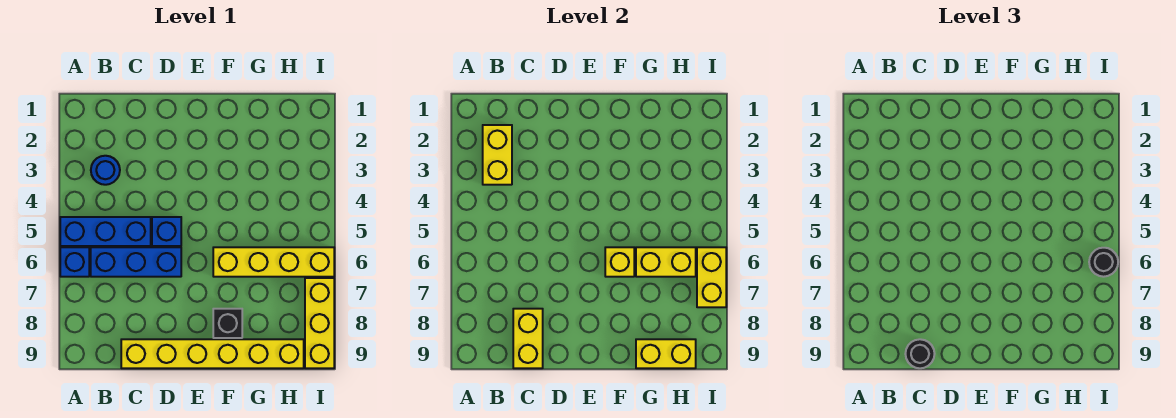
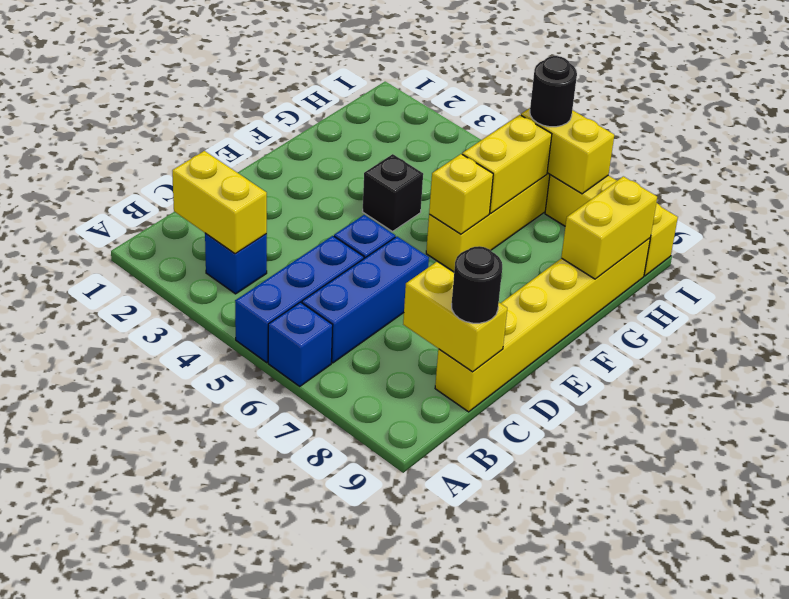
blue 1x1 round brick [91,156,120,185] -> blue 1x1 brick [205,233,267,294]
black 1x1 brick [213,309,242,338] -> black 1x1 brick moved to [362,154,423,231]

